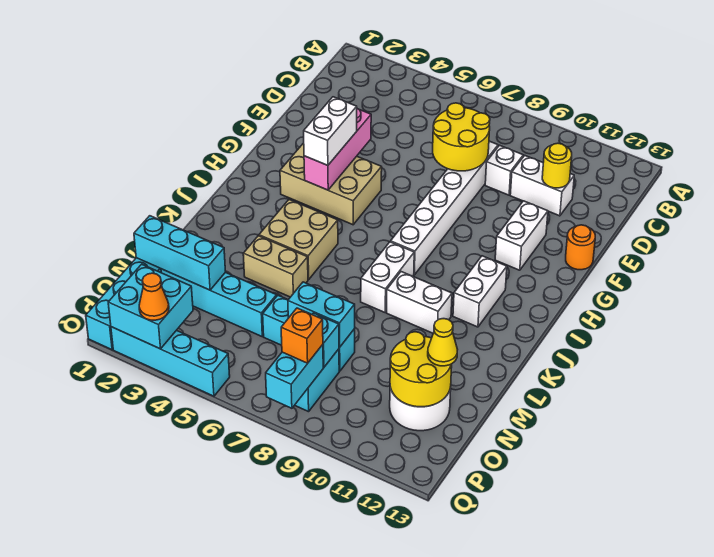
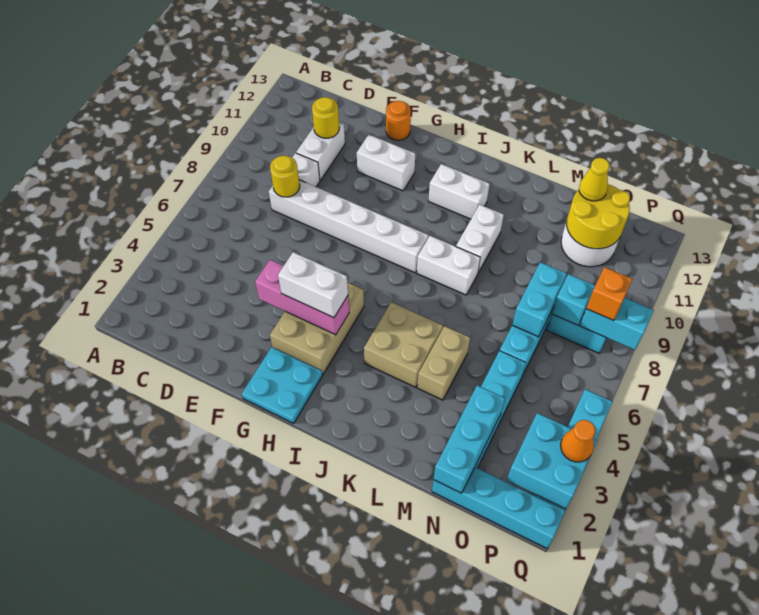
yellow 2x2 round brick [433,103,490,171] -> yellow 1x1 round brick [270,156,300,197]
none -> cyan 2x2 plate [242,347,323,423]

